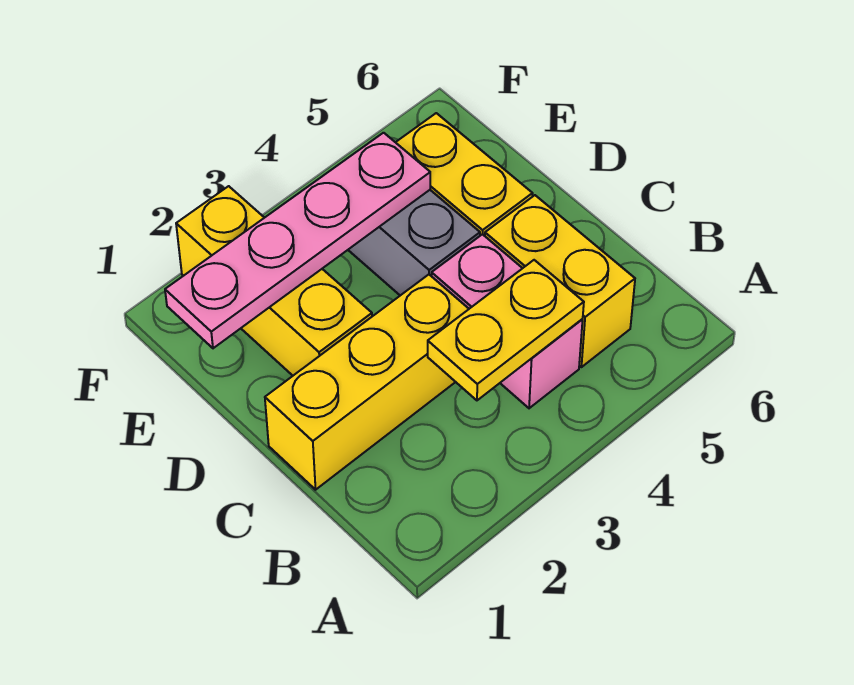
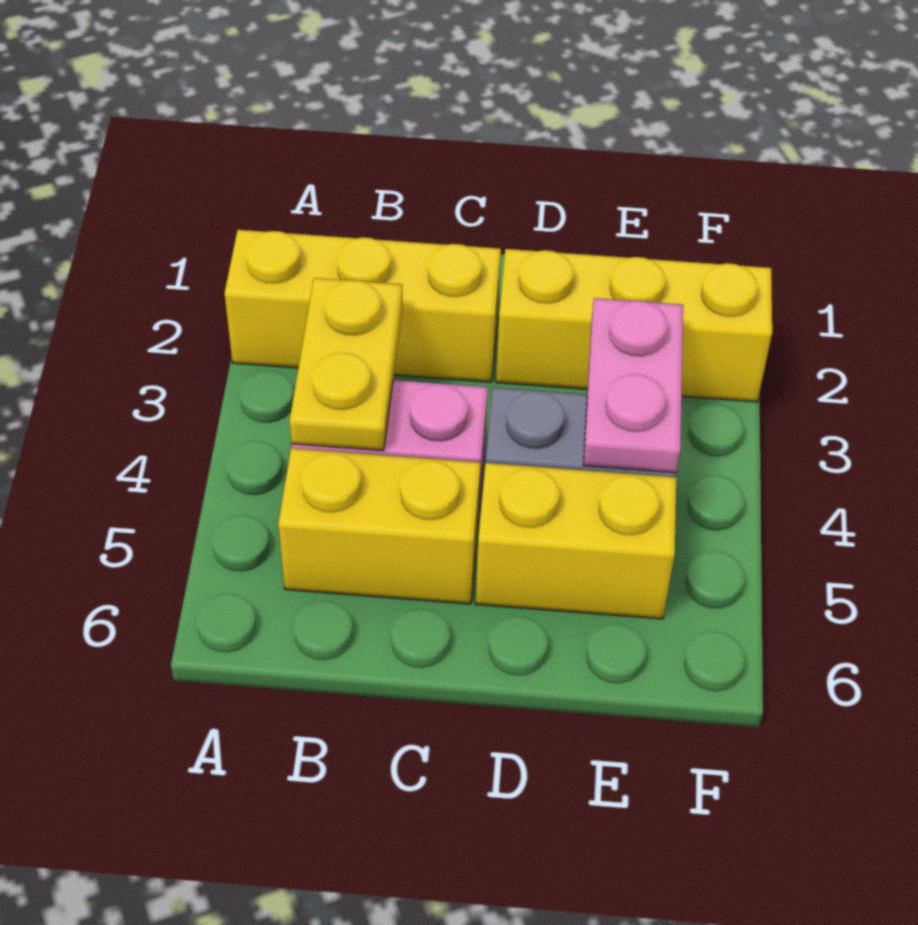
yellow 1x3 brick [265,275,469,490] -> yellow 1x3 brick turned to [225,230,501,382]
pink 1x4 plate [165,133,430,348] -> pink 1x2 plate [583,298,683,473]

